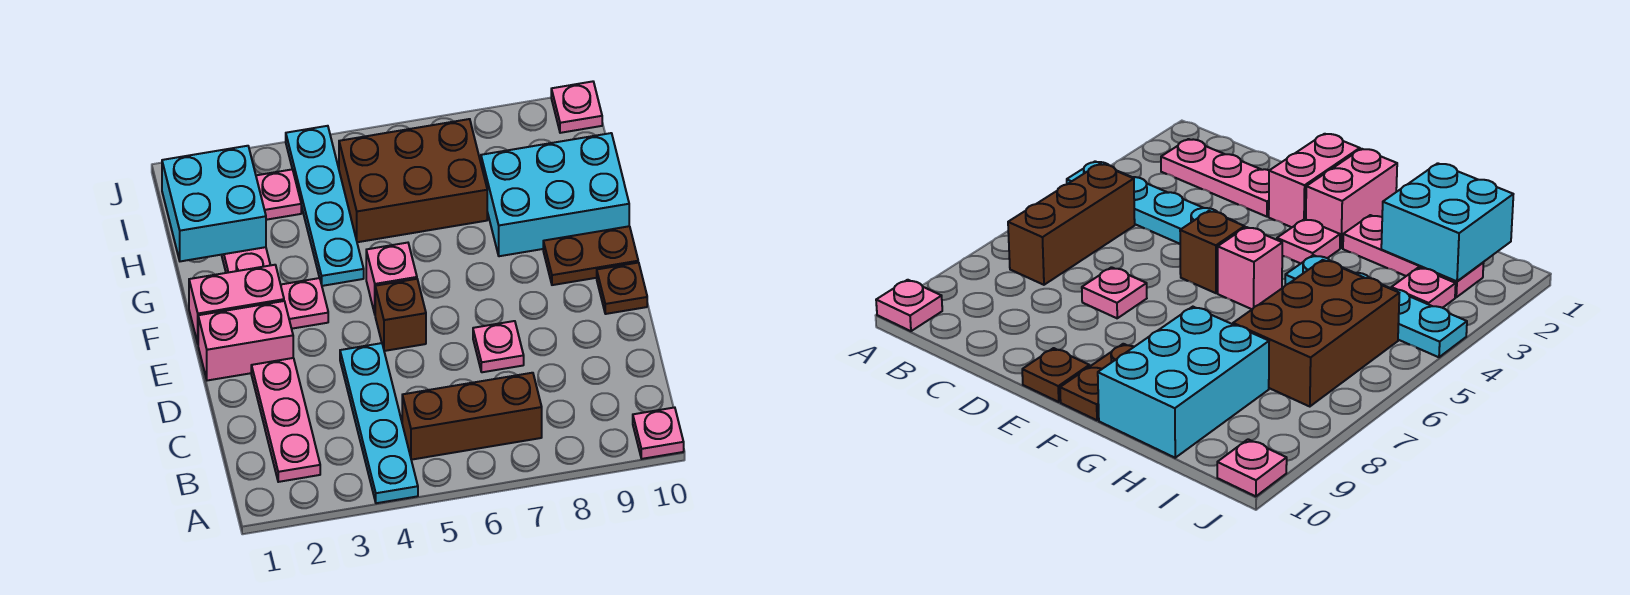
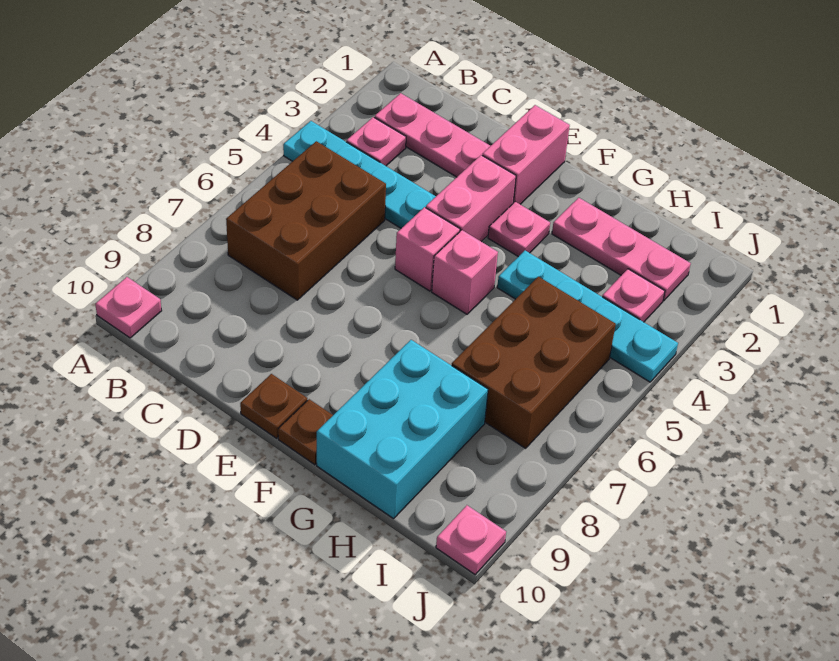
brown 1x3 brick [402,373,542,460] -> brown 2x3 brick [226,141,386,300]
pink 1x1 plate [473,321,524,372] -> pink 1x1 plate moved to [346,117,406,166]
brown 1x1 brick [375,279,426,351] -> pink 1x1 brick [395,207,460,291]
pink 1x2 brick [189,265,284,343] -> pink 1x2 brick moved to [426,155,516,242]
brown 1x2 plate [543,226,638,285] -> brown 1x1 plate [278,399,333,465]
cyan 2x2 brick [162,146,266,261] -> none

